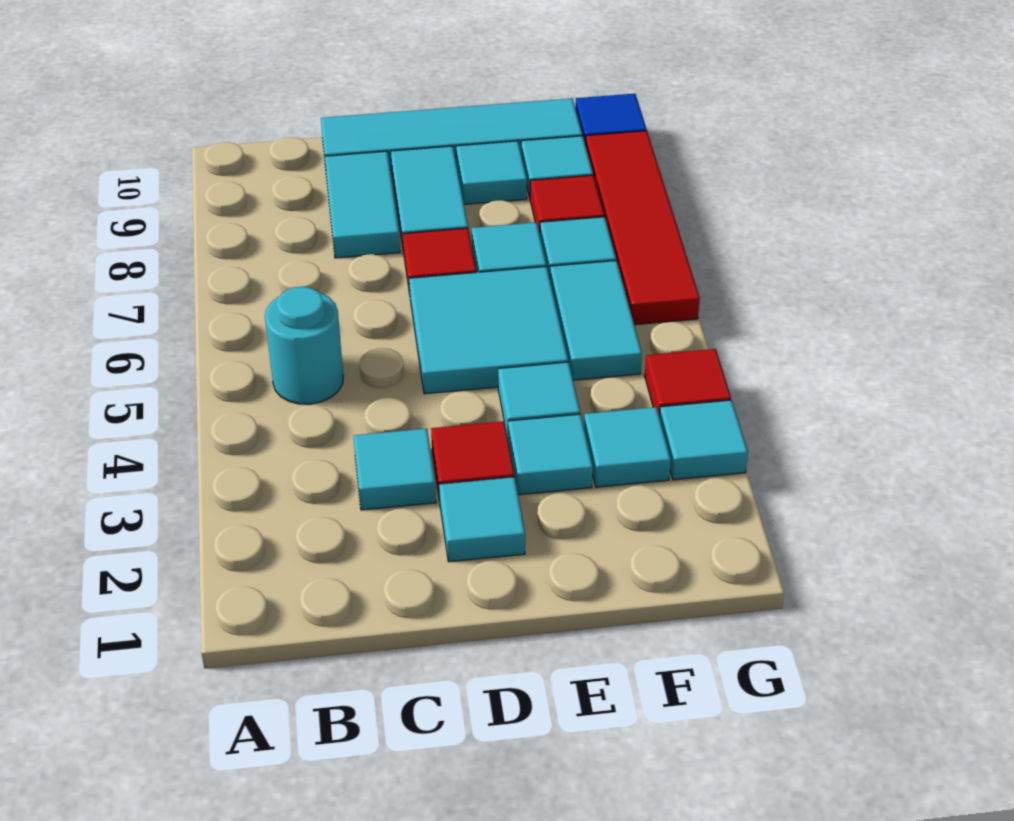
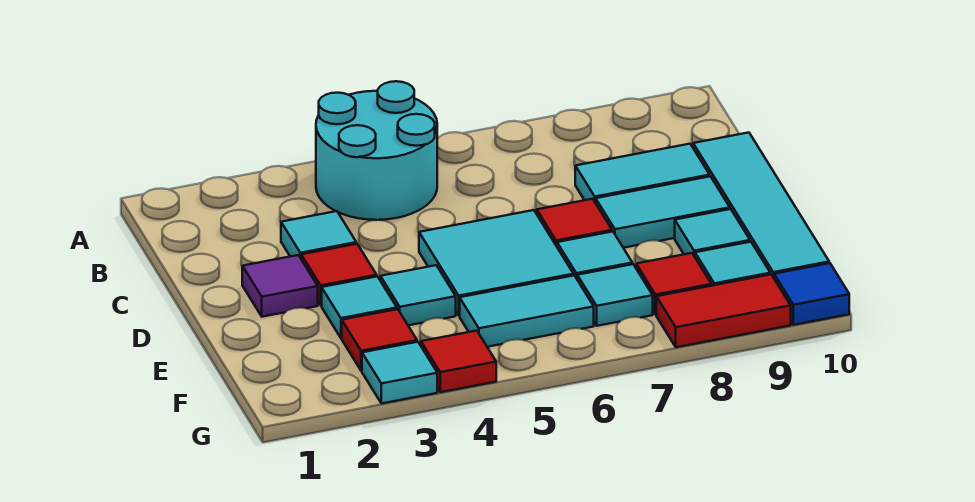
cyan 1x1 round brick [265,287,343,404] -> cyan 2x2 round brick [316,81,437,220]
cyan 1x1 tile [439,477,525,562] -> purple 1x1 tile [242,255,318,317]
cyan 1x1 tile [584,407,671,487] -> red 1x1 tile [342,309,417,371]
red 1x4 tile [586,131,700,325] -> red 1x2 tile [656,274,791,347]

